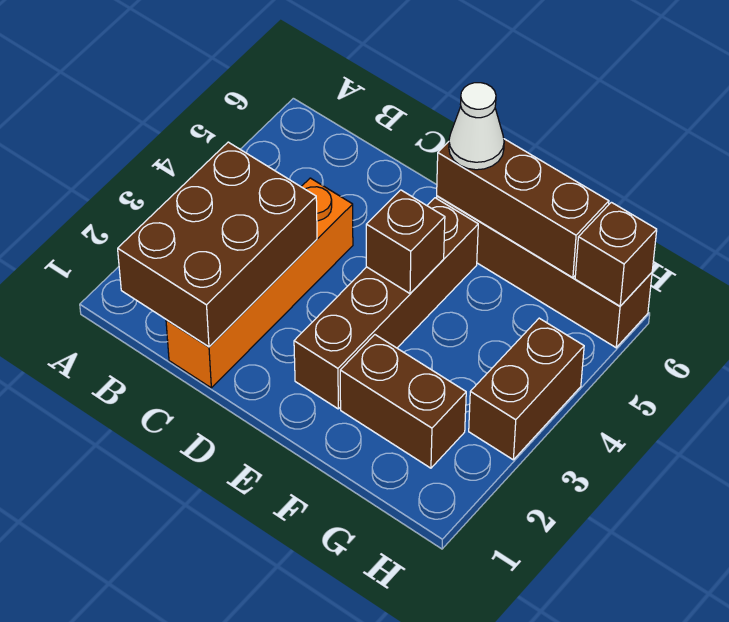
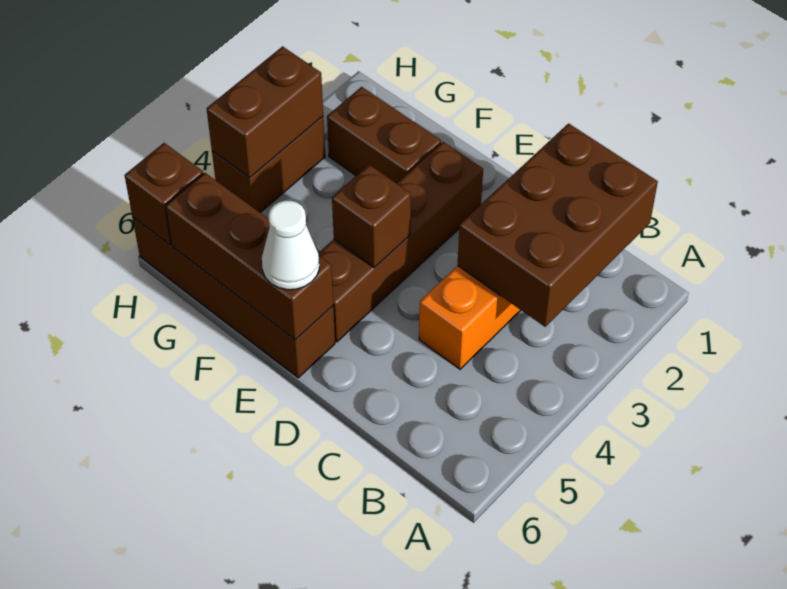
none -> brown 1x2 brick [207,46,323,178]

